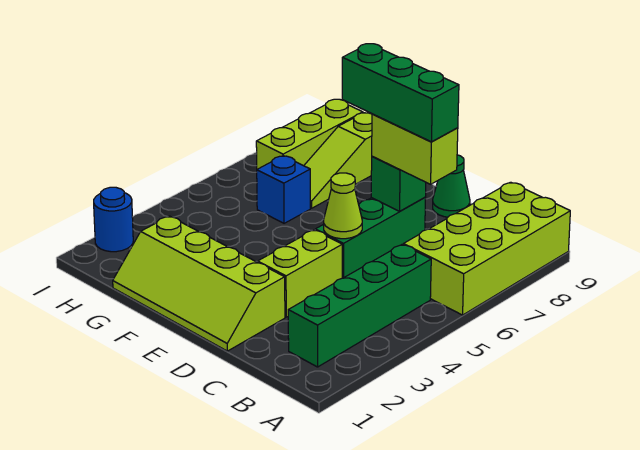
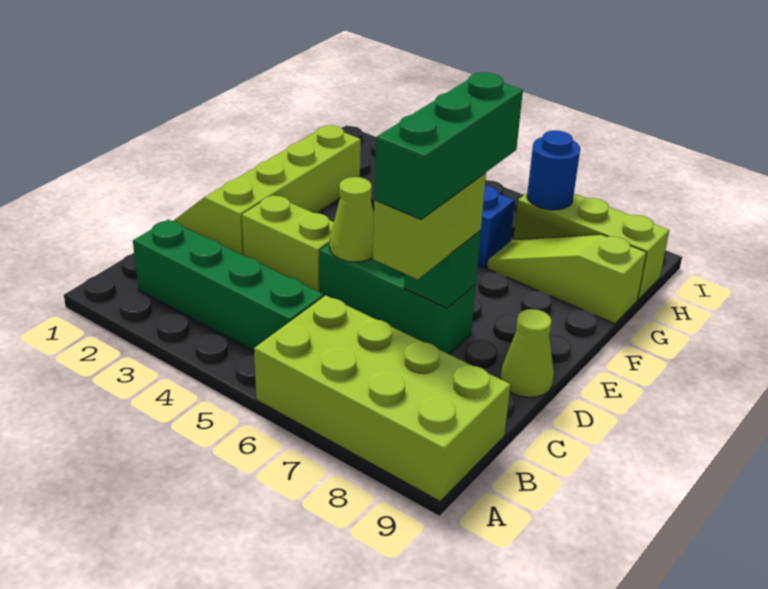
green 1x1 cone [433,155,470,217] -> lime 1x1 cone [501,309,554,397]
blue 1x1 round brick [94,187,133,252] -> blue 1x1 round brick moved to [527,130,580,210]

